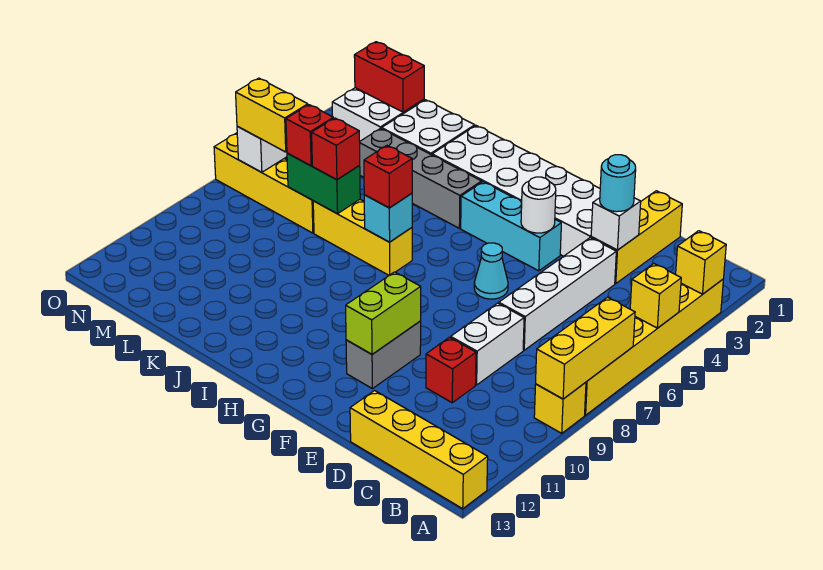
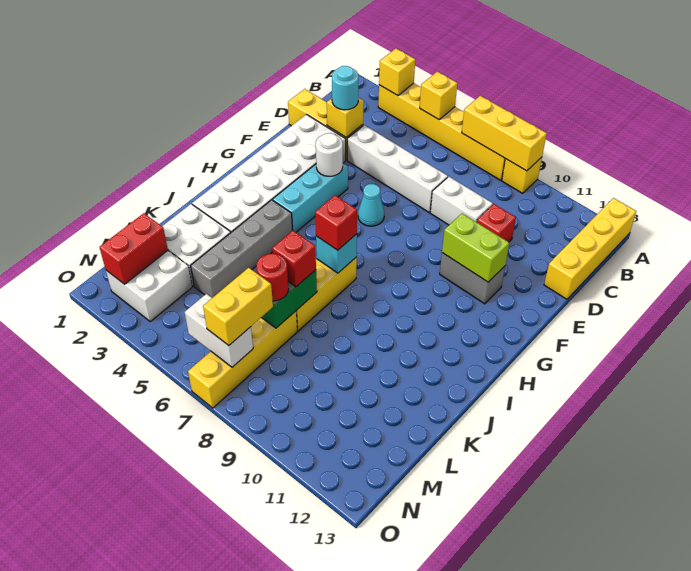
white 1x1 brick [591,198,641,250] -> yellow 1x1 brick [327,97,364,137]
red 1x1 brick [286,105,333,166] -> red 1x1 round brick [256,254,289,301]

